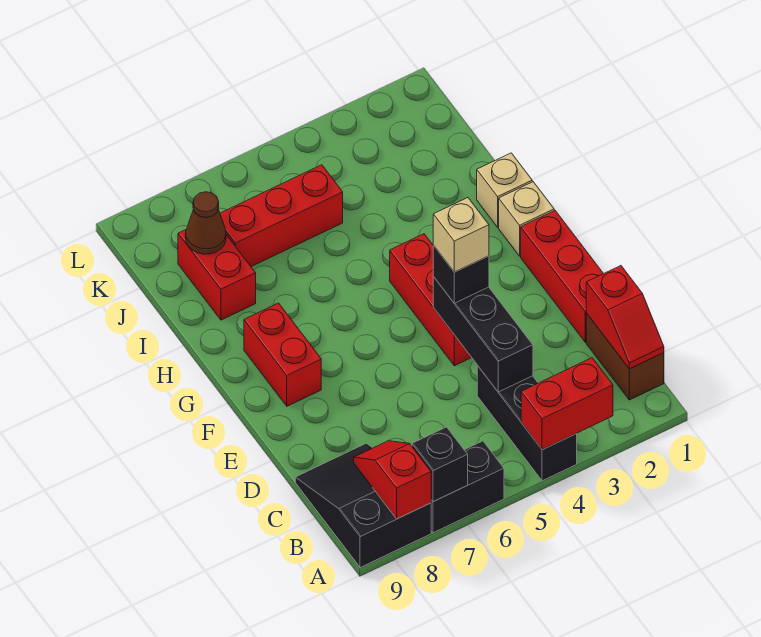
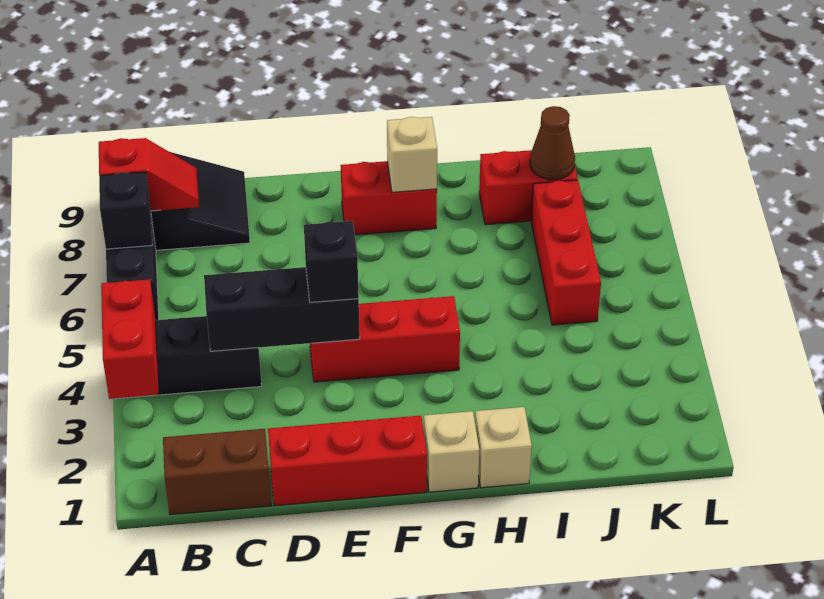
red 1x2 slope [586,266,664,369] -> none
tan 1x1 brick [433,198,489,272] -> tan 1x1 brick moved to [387,117,437,192]

